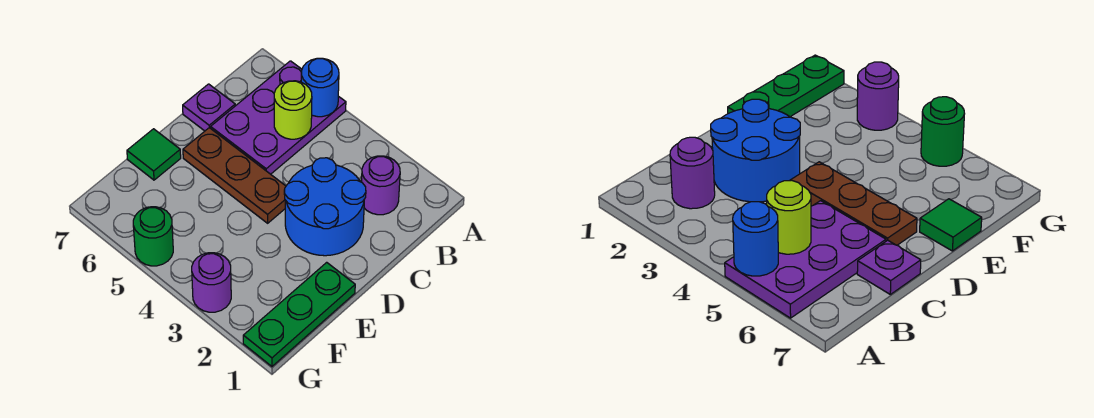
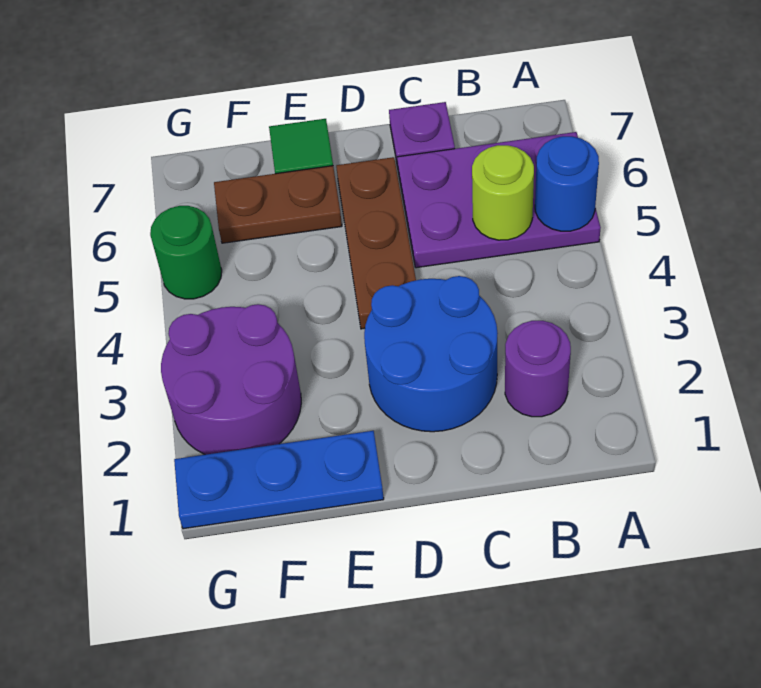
green 1x3 plate [243,262,355,366] -> blue 1x3 plate [174,431,384,529]
none -> brown 1x2 plate [214,166,342,243]
purple 1x1 round brick [192,253,231,312] -> purple 2x2 round brick [161,304,301,455]

